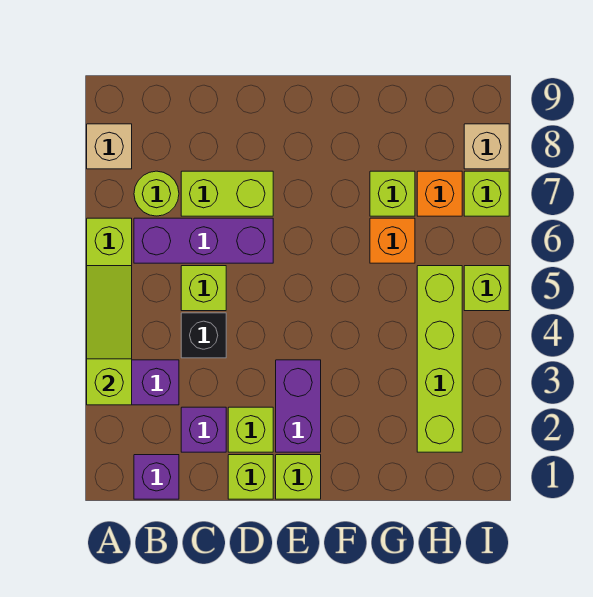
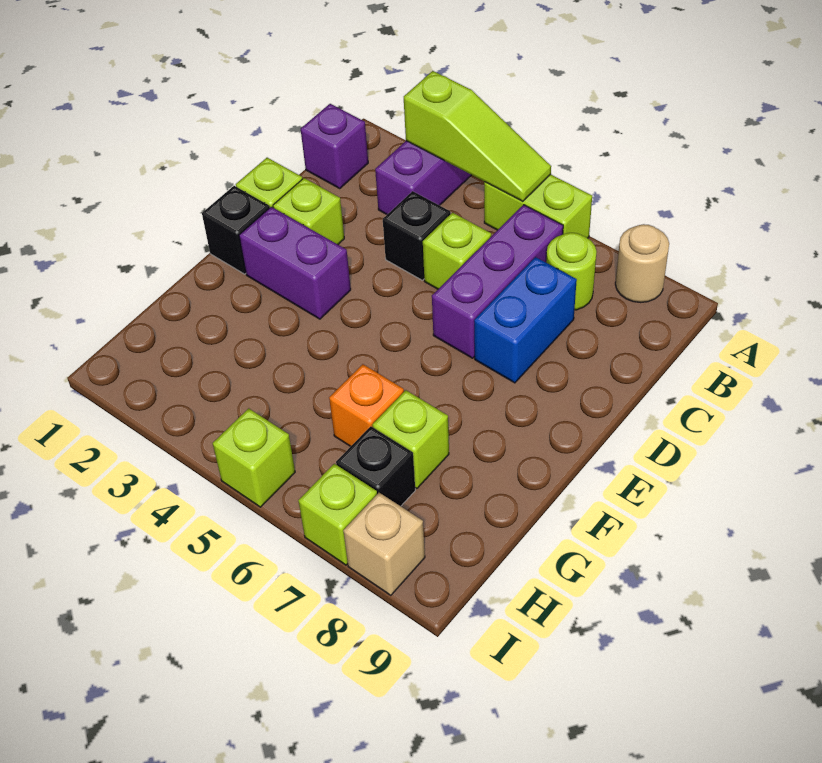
tan 1x1 brick [87,124,132,169] -> tan 1x1 round brick [615,224,669,303]
purple 1x1 brick [181,407,226,452] -> none
lime 1x2 brick [181,171,273,216] -> blue 1x2 brick [474,257,577,383]
lime 1x1 brick [276,455,321,499] -> black 1x1 brick [202,186,270,274]
lime 1x4 brick [417,266,462,452] -> none
orange 1x1 brick [417,171,462,216] -> black 1x1 brick [336,426,415,506]

